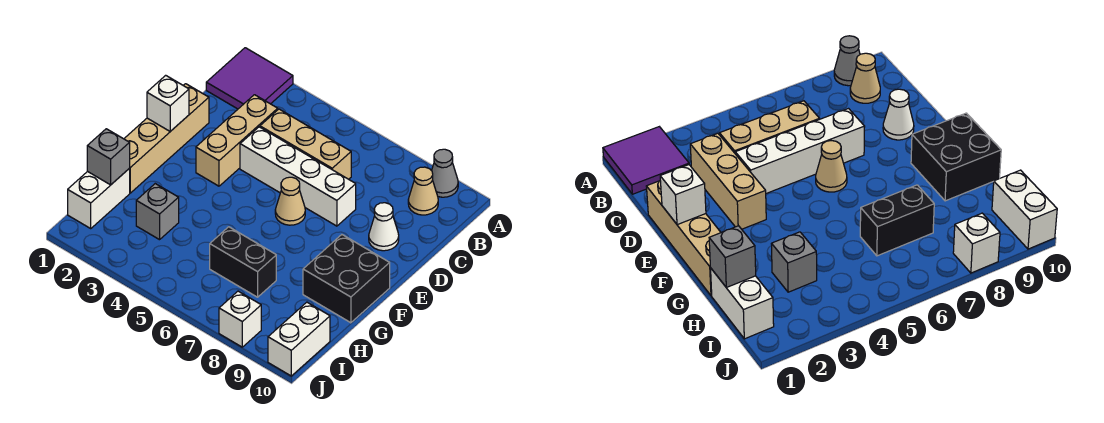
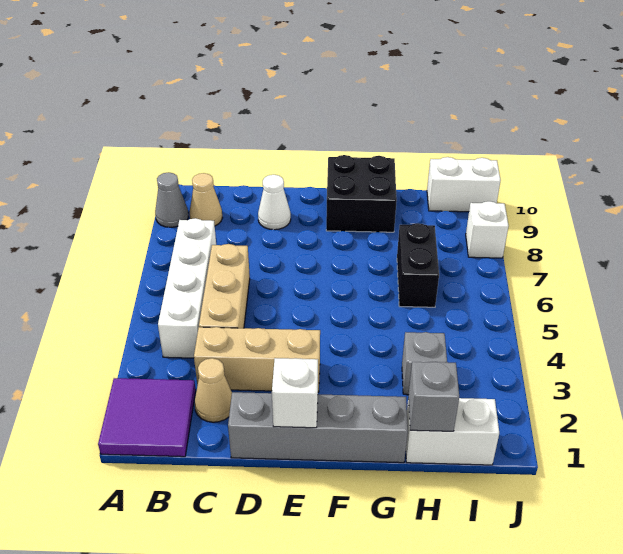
tan 1x4 brick [124,84,209,193] -> grey 1x4 brick [228,392,408,463]
white 1x4 brick [240,127,356,226] -> white 1x4 brick moved to [158,218,216,358]
tan 1x1 cone [275,177,305,225] -> tan 1x1 cone moved to [195,358,232,422]

